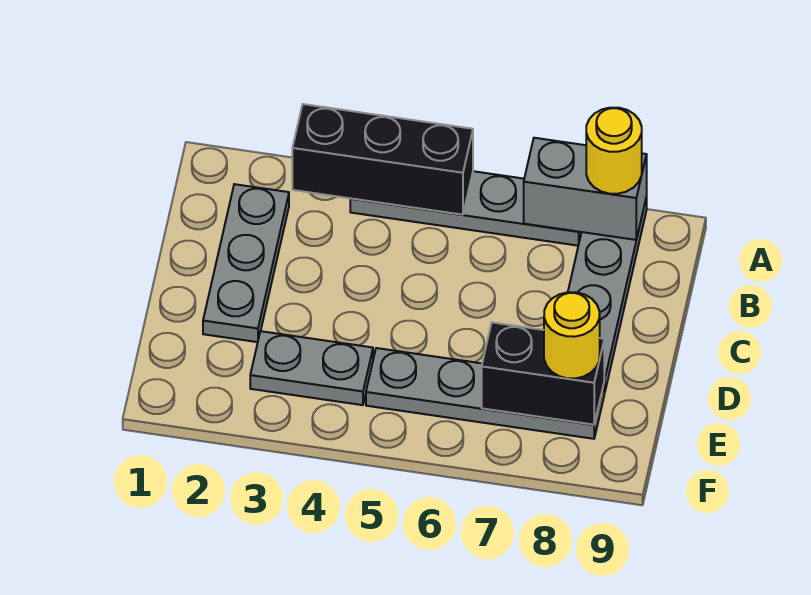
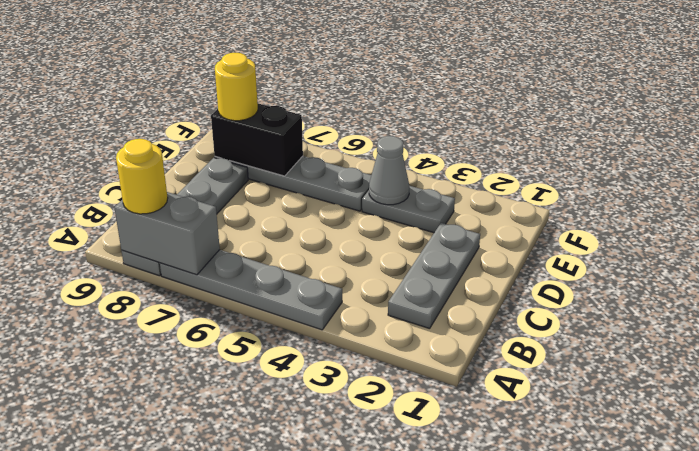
black 1x3 brick [292,104,473,215] -> none
none -> grey 1x1 cone [369,136,409,205]

